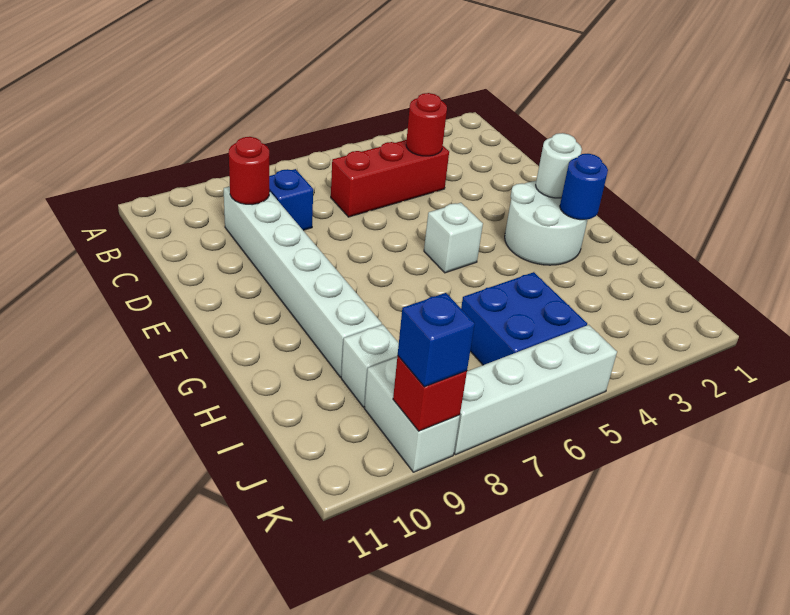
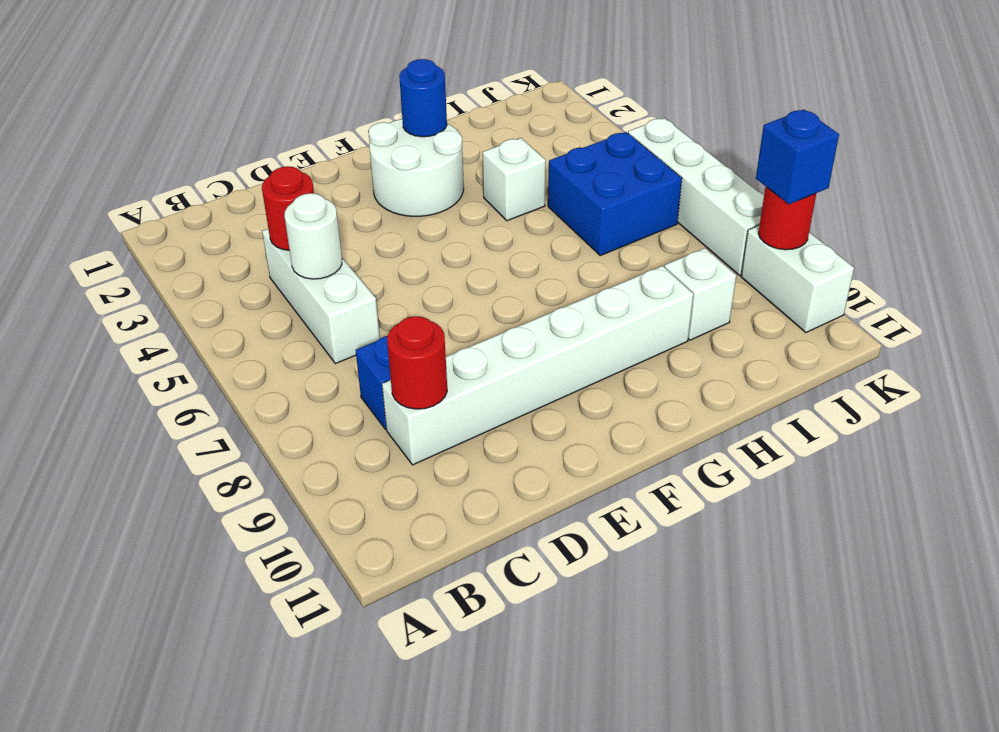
red 1x3 brick [331,140,449,217] -> white 1x3 brick [262,229,380,364]
white 1x1 round brick [536,133,582,198] -> white 1x1 round brick moved to [284,193,342,279]
white 1x1 brick [424,203,483,273] -> white 1x1 brick moved to [482,138,546,221]
white 1x2 brick [364,358,460,472] -> white 1x2 brick turned to [741,225,854,332]
red 1x1 brick [393,356,467,431] -> red 1x1 round brick [758,187,816,250]

